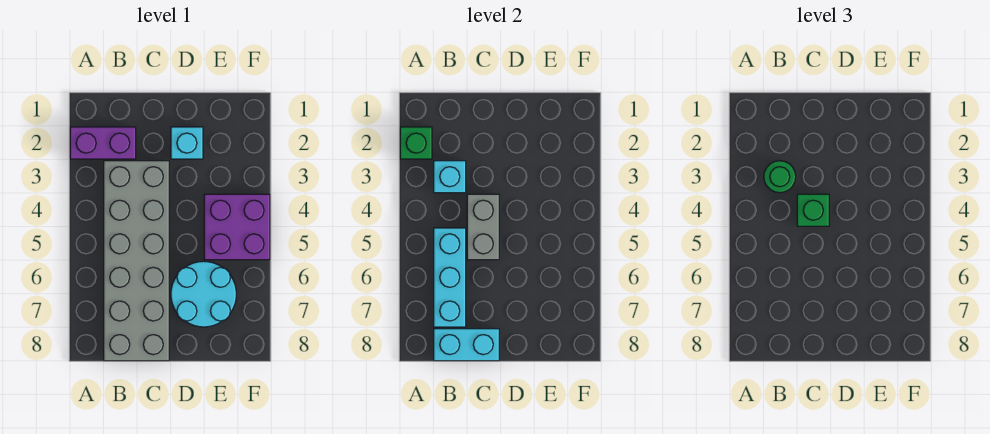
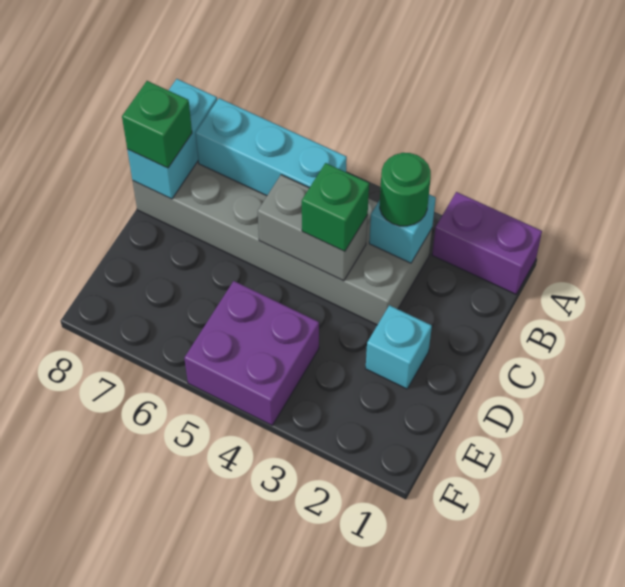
purple 1x2 brick [70,127,136,159] -> purple 1x2 brick turned to [432,192,542,294]
green 1x1 brick [400,127,432,159] -> green 1x1 brick moved to [122,81,192,168]
cyan 2x2 round brick [171,261,236,327] -> none

